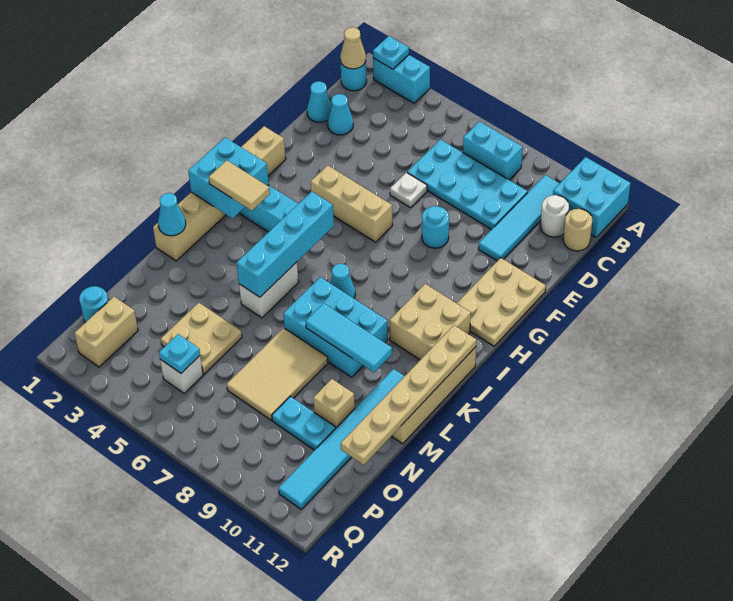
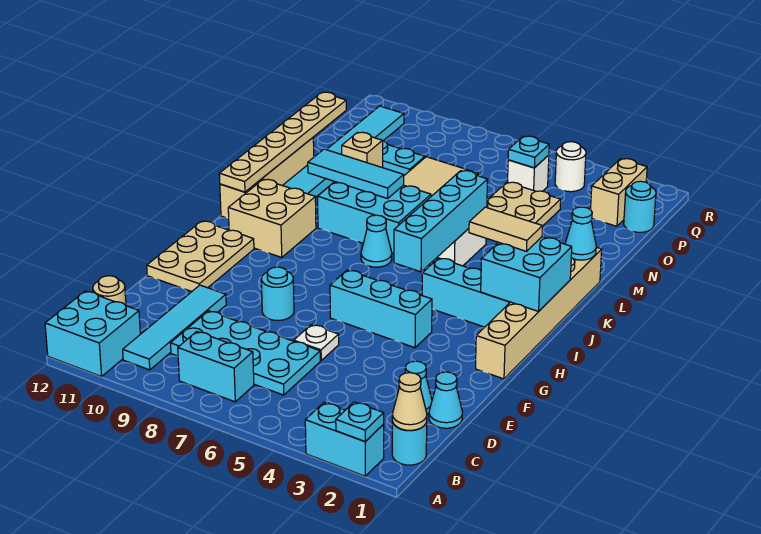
white 1x1 round brick [540,195,569,237] -> white 1x1 round brick moved to [555,142,586,192]
tan 1x3 brick [311,165,392,242] -> cyan 1x3 brick [330,270,432,348]

